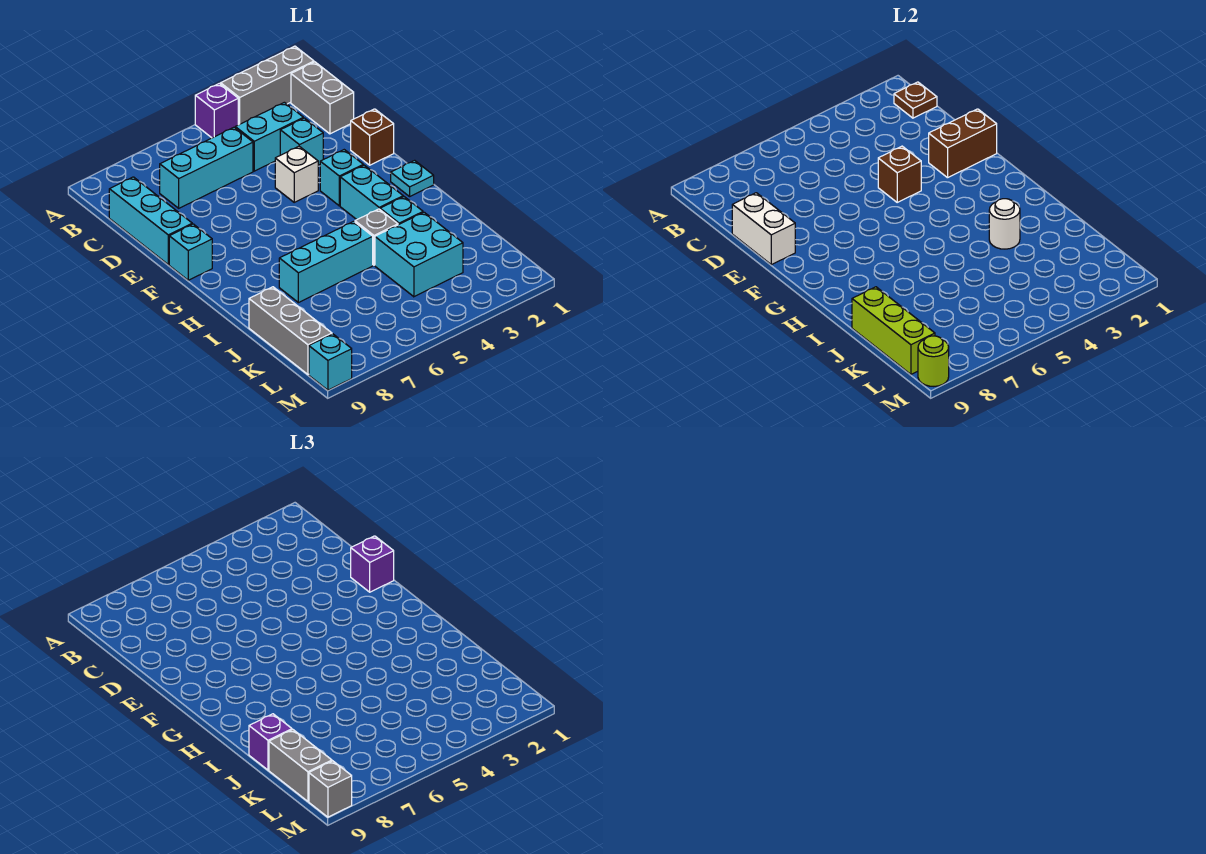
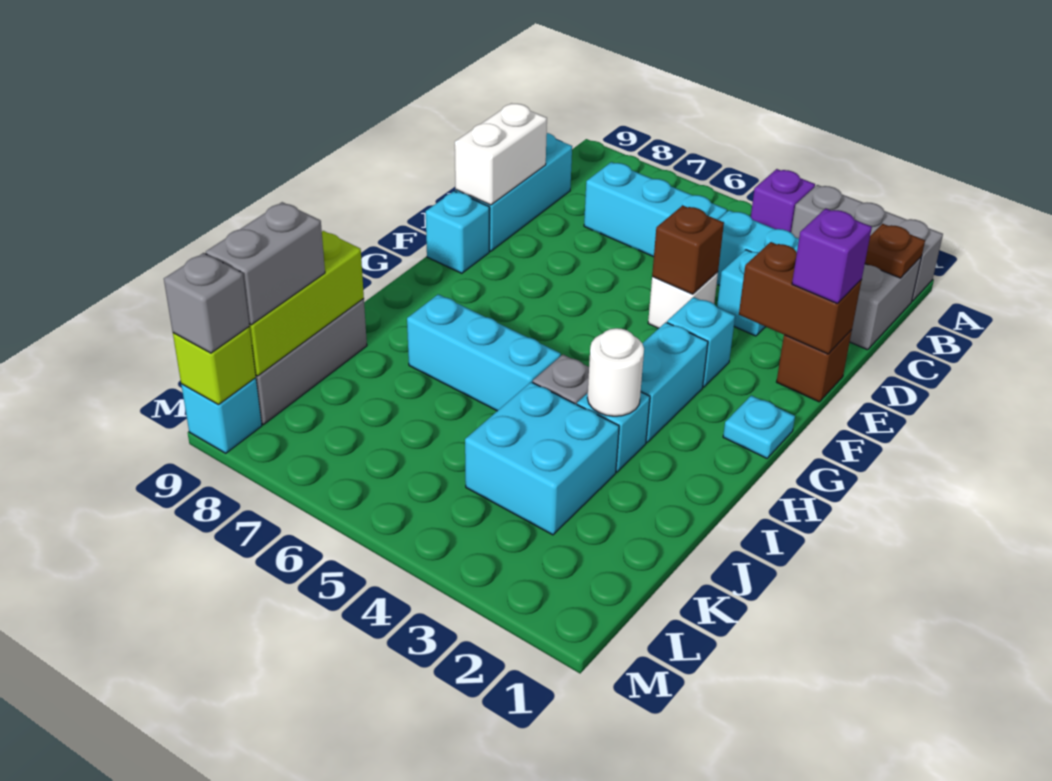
purple 1x1 brick [249,714,292,770] -> none
lime 1x1 round brick [918,336,949,386] -> lime 1x1 brick [173,327,256,405]

